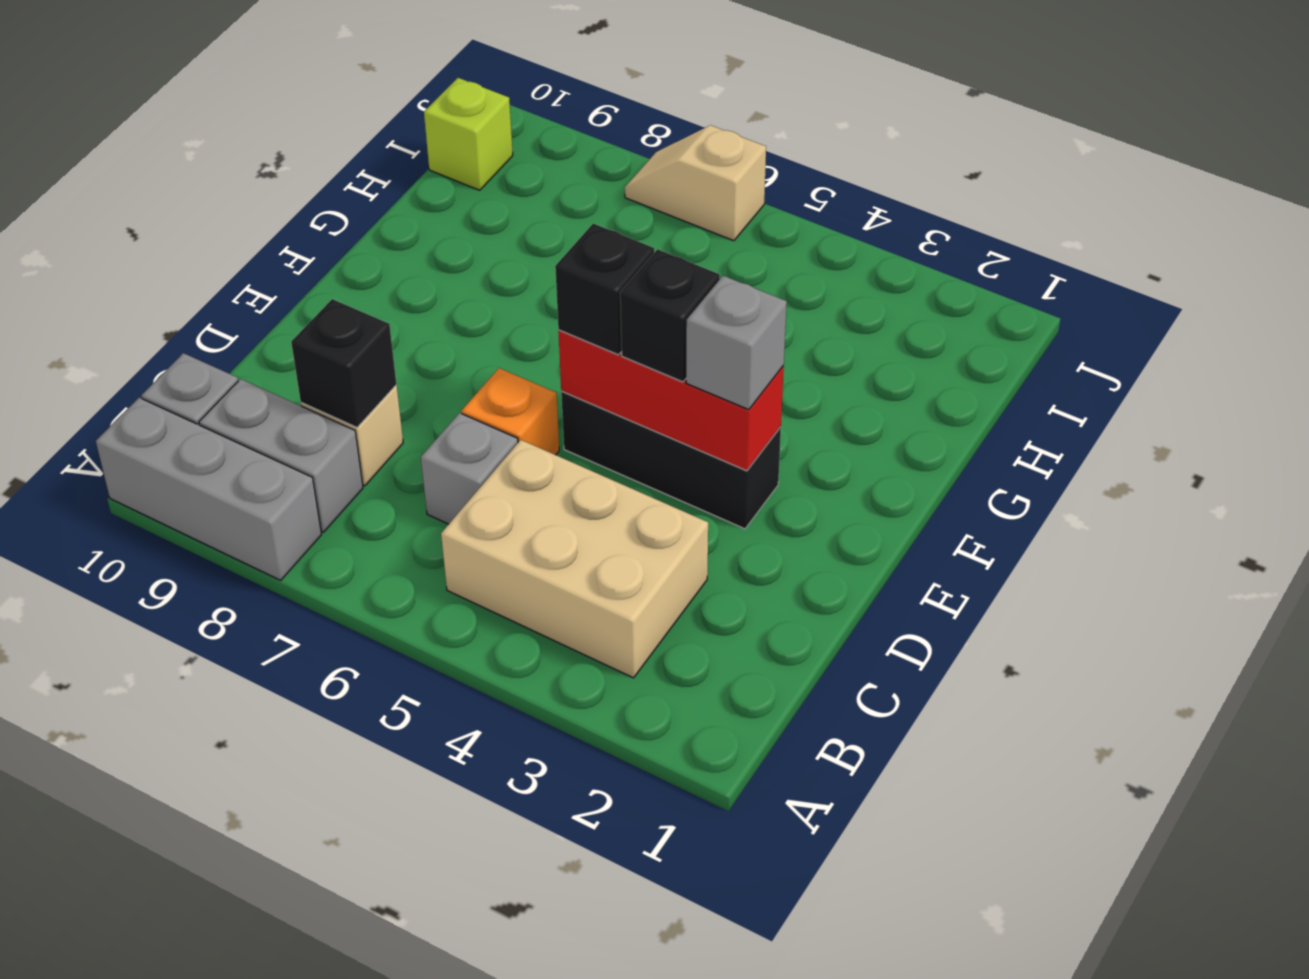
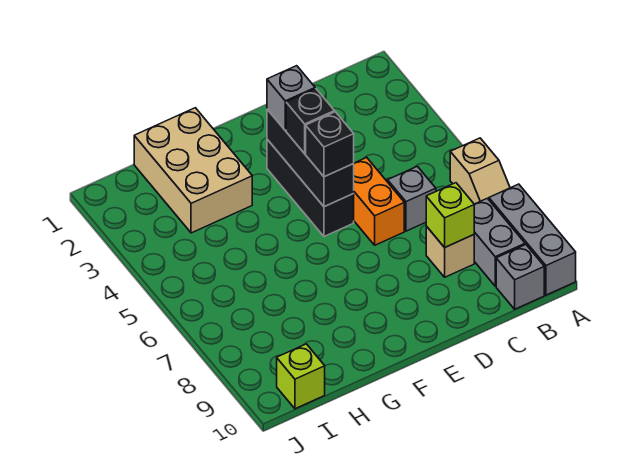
tan 2x3 brick [441,440,708,678] -> tan 2x3 brick moved to [134,108,252,233]
black 1x1 brick [291,299,397,427] -> lime 1x1 brick [426,183,474,248]
orange 1x1 brick [461,368,559,455] -> orange 1x2 brick [353,157,404,245]
red 1x3 brick [558,330,784,471] -> black 1x3 brick [267,109,354,207]
tan 1x2 slope [625,125,766,241] -> tan 1x2 slope moved to [450,138,510,204]

